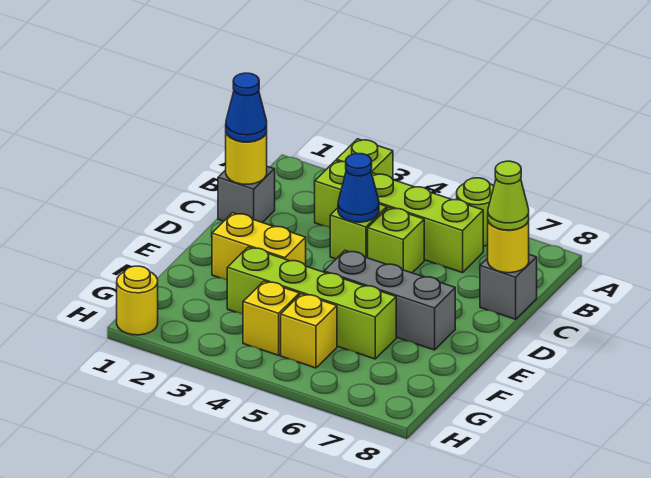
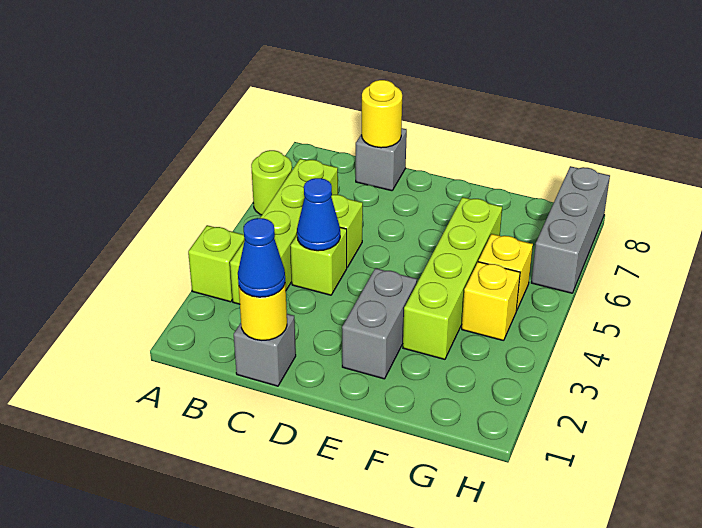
lime 1x1 cone [488,161,529,230] -> none
yellow 1x2 brick [212,213,306,280] -> grey 1x2 brick [342,268,417,379]
grey 1x3 brick [324,251,455,350] -> grey 1x3 brick moved to [531,166,610,293]
yellow 1x1 round brick [117,266,158,335] -> none

